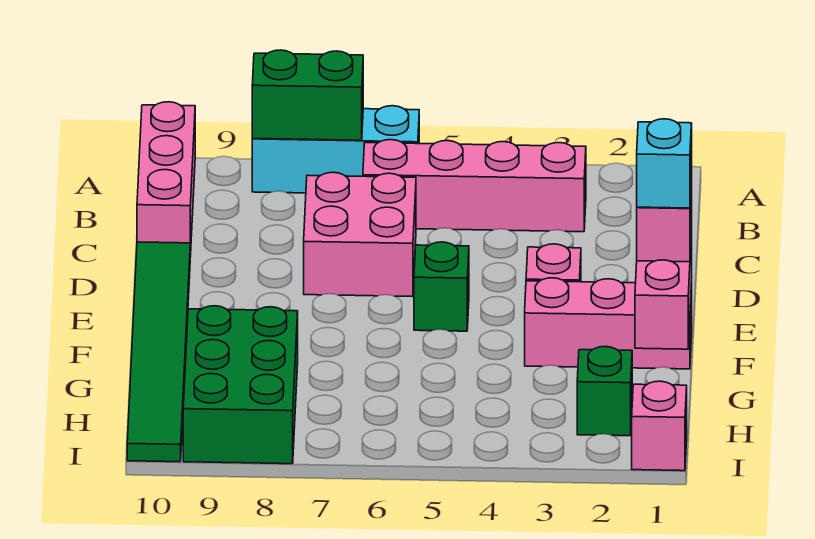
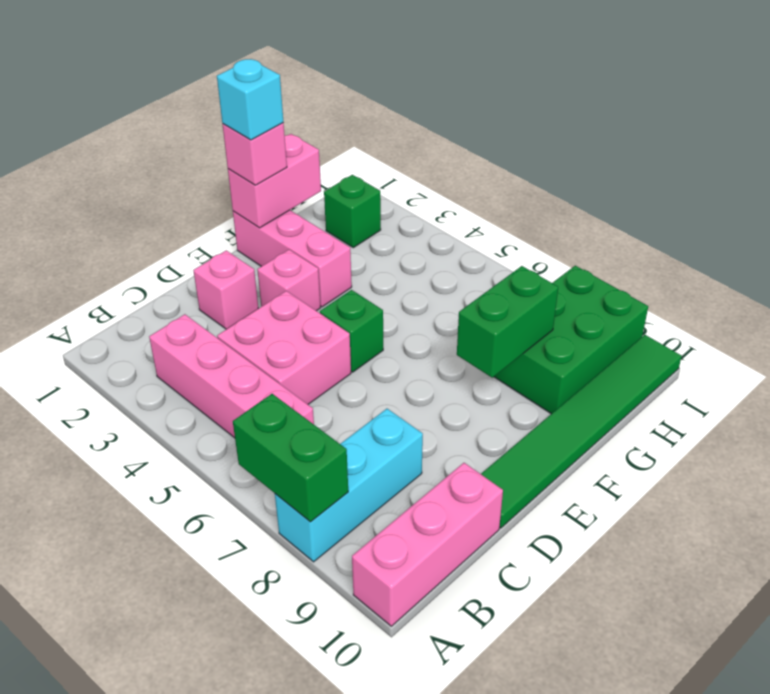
cyan 1x3 brick [252,106,419,193] -> cyan 1x3 brick turned to [275,409,423,562]
pink 2x2 brick [304,172,416,297] -> pink 2x2 brick moved to [217,291,351,404]
none -> green 1x2 brick [457,266,558,378]
pink 1x1 brick [632,381,687,471] -> pink 1x1 brick moved to [193,250,258,329]

